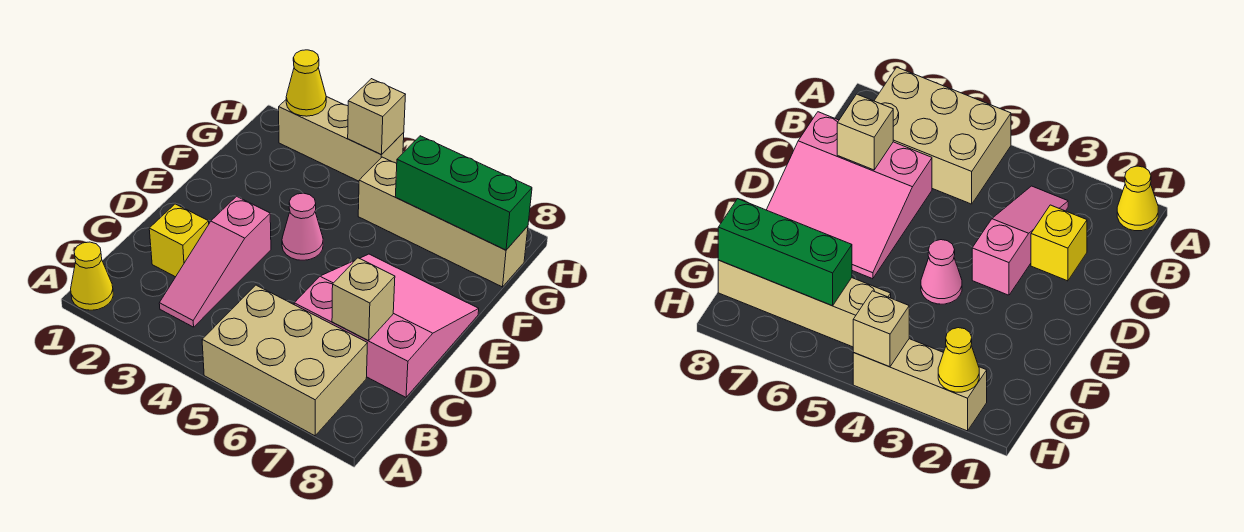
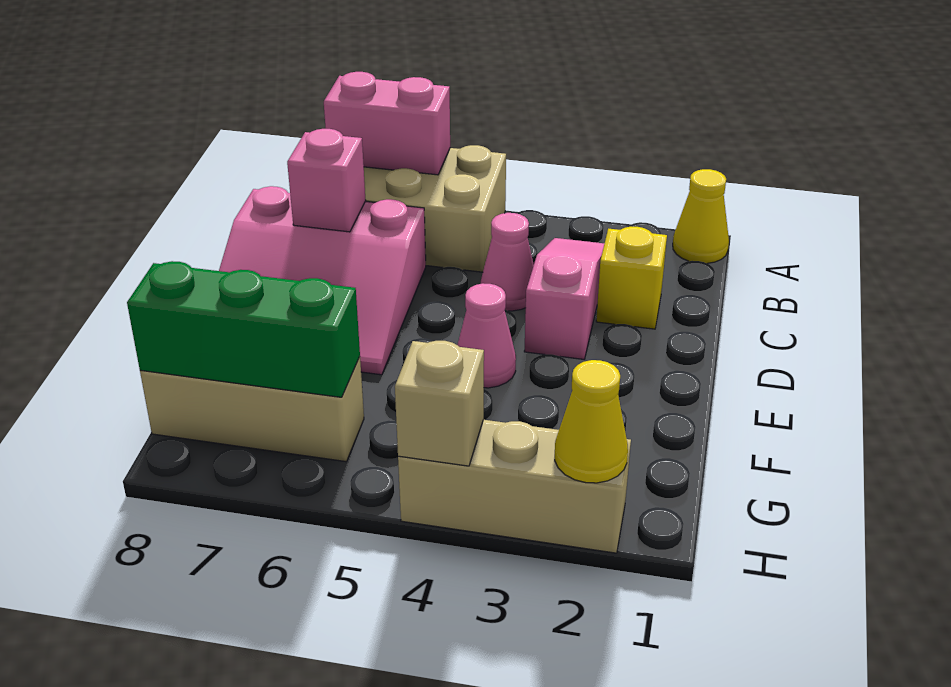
none -> pink 1x2 brick [324,72,450,175]
none -> pink 1x1 cone [480,213,534,311]
tan 1x1 brick [332,258,395,341] -> pink 1x1 brick [287,129,366,232]
tan 1x4 brick [358,157,528,287] -> tan 1x3 brick [140,357,364,462]

